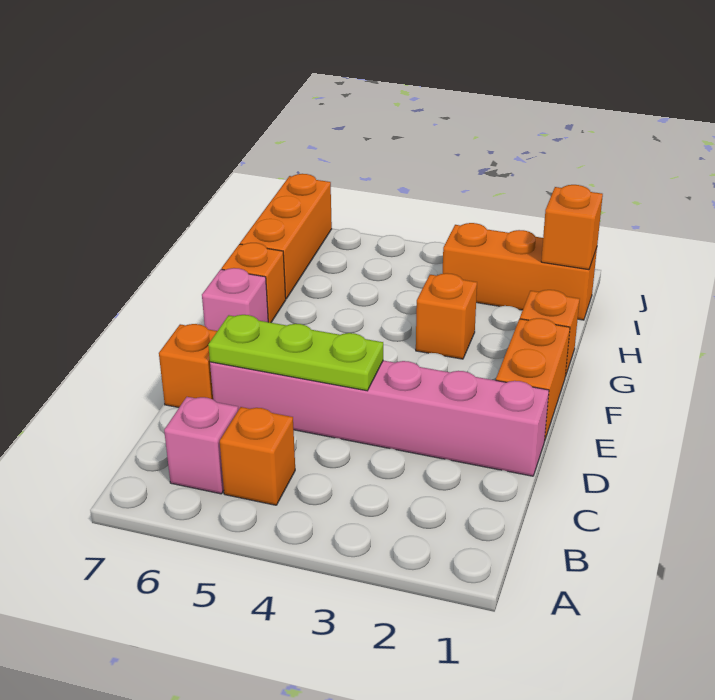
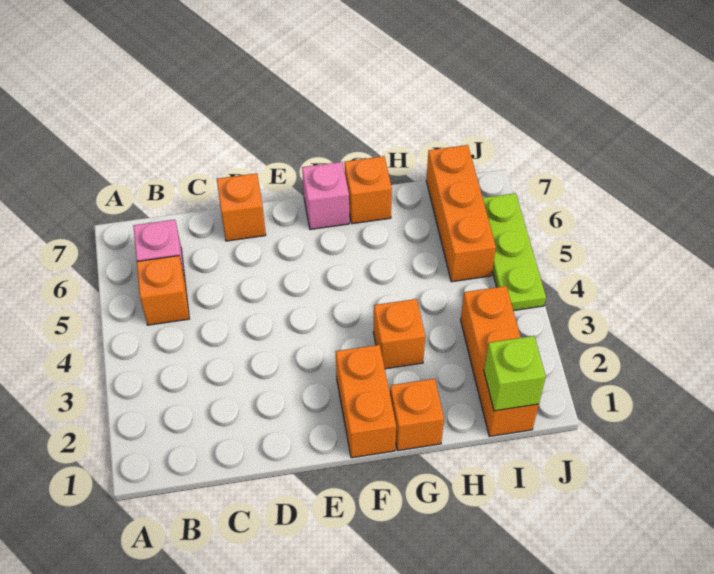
pink 1x6 brick [210,361,549,476] -> none
lime 1x3 plate [208,315,383,391] -> lime 1x3 plate moved to [483,193,546,311]
orange 1x2 brick [496,318,570,441] -> orange 1x2 brick turned to [336,345,396,458]
orange 1x3 brick [240,174,332,299] -> orange 1x3 brick turned to [426,145,496,282]
orange 1x1 brick [541,185,603,270] -> lime 1x1 brick [484,336,546,411]

